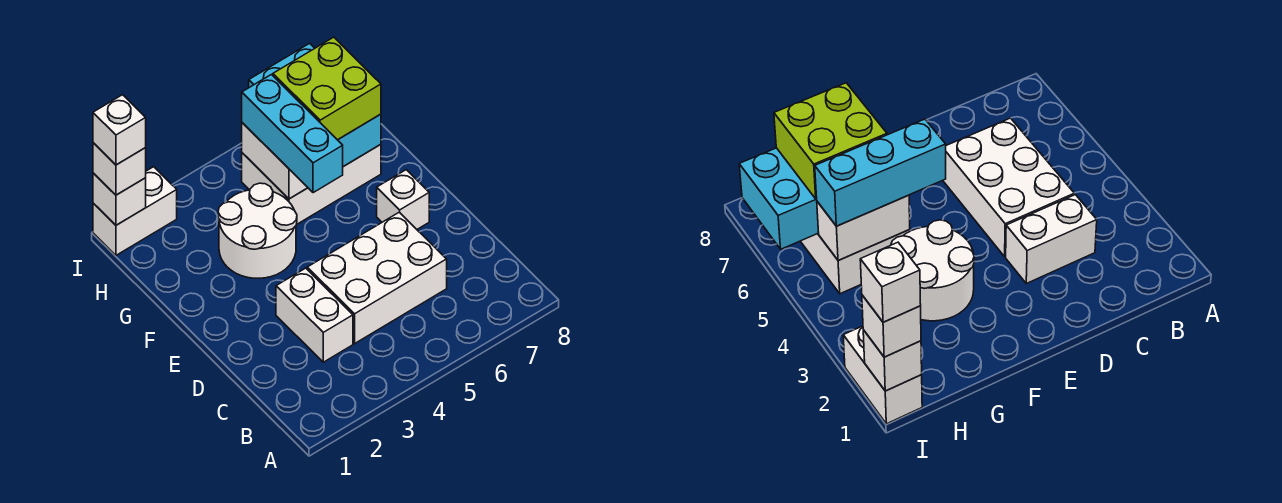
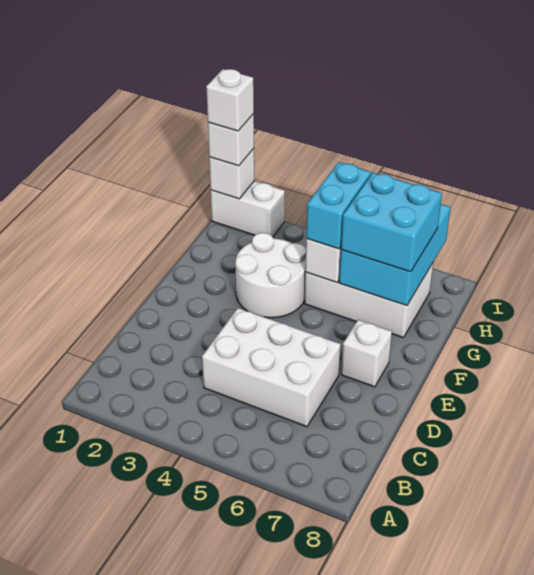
white 1x2 brick [276,268,353,362] -> none
cyan 1x3 brick [242,75,343,193] -> cyan 1x2 brick [306,162,371,249]
lime 2x2 brick [273,37,381,140] -> cyan 2x2 brick [341,173,442,272]

